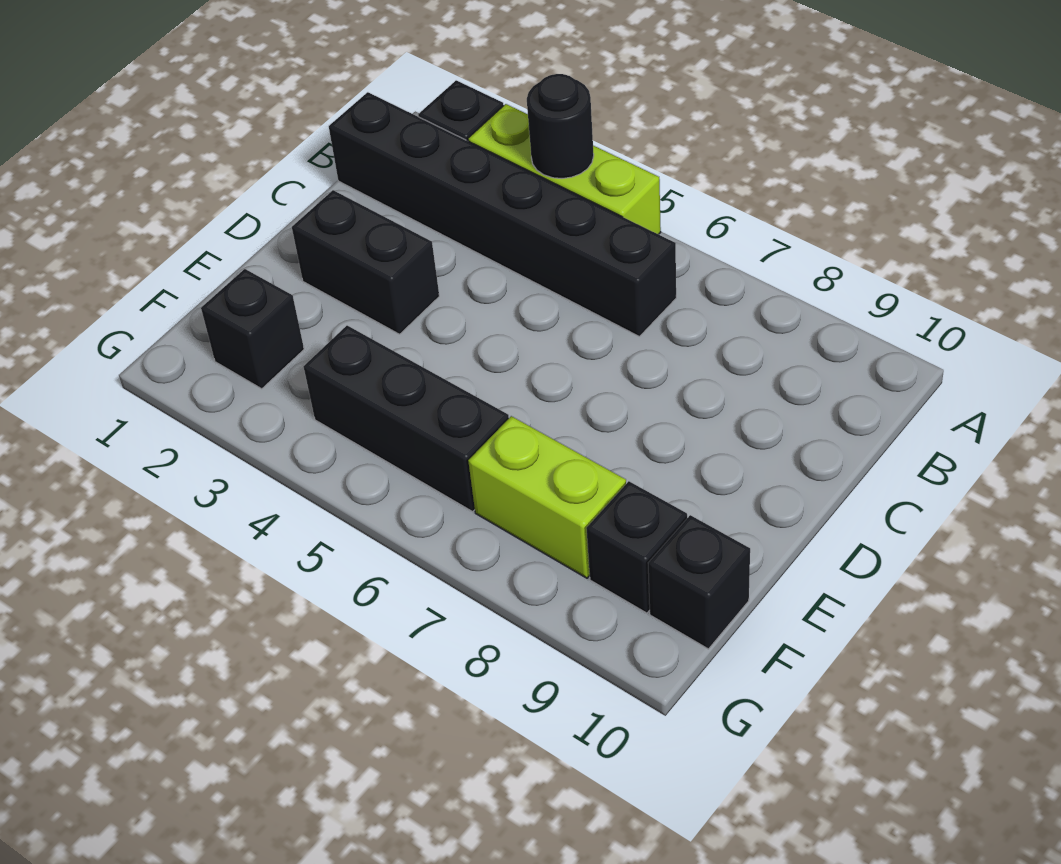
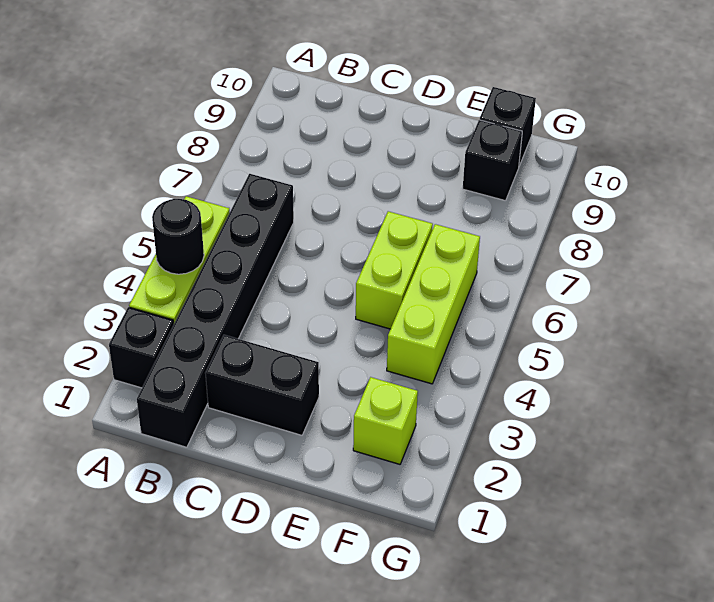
black 1x2 brick [292,190,439,334] -> black 1x2 brick turned to [205,335,319,435]
black 1x1 brick [201,269,304,389] -> lime 1x1 brick [353,377,418,464]
black 1x3 brick [304,326,509,512] -> lime 1x3 brick [387,224,480,384]
lime 1x2 brick [468,416,626,578] -> lime 1x2 brick moved to [356,211,433,329]

